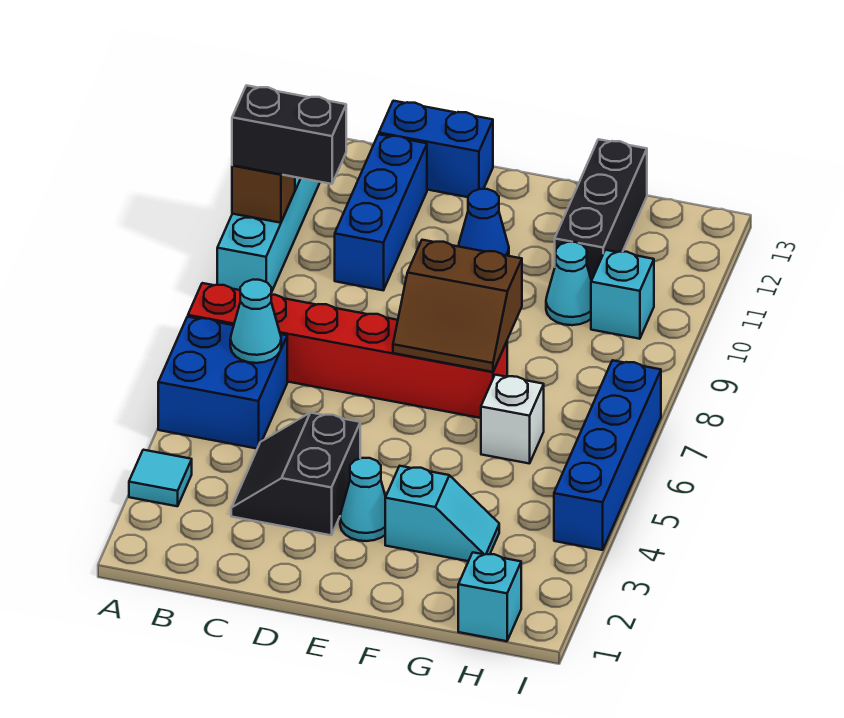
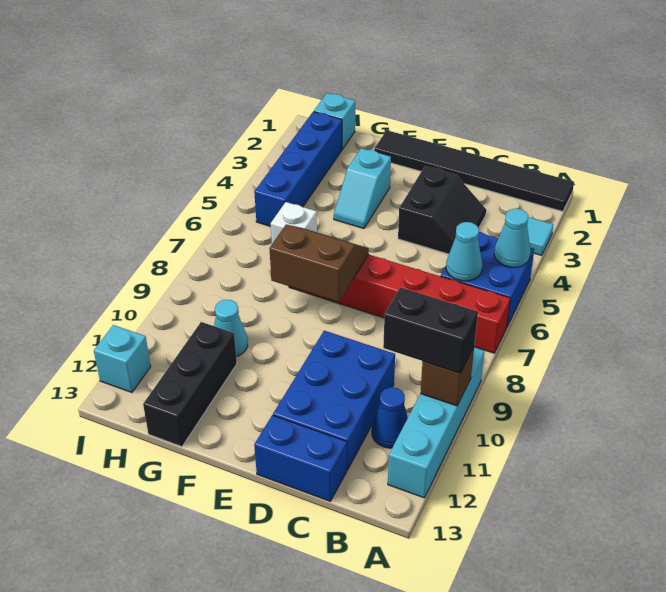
none -> black 1x6 tile [374,130,574,211]
blue 1x3 brick [335,134,427,290] -> blue 2x3 brick [273,331,395,470]
cyan 1x1 cone [340,458,386,541] -> cyan 1x1 cone moved to [494,209,531,267]
blue 1x1 cone [458,189,509,256] -> blue 1x1 cone moved to [372,387,408,448]
cyan 1x2 slope [385,466,499,561] -> cyan 1x2 slope turned to [334,148,391,229]
cyan 1x1 brick [591,250,654,339] -> cyan 1x1 brick moved to [94,325,151,392]
blue 1x4 brick [554,360,661,550] -> blue 1x4 brick moved to [254,112,342,226]

